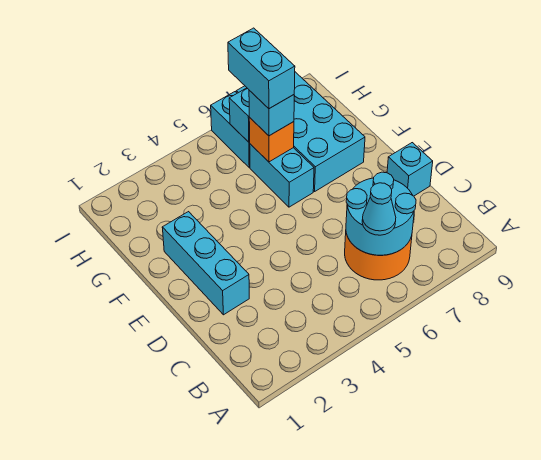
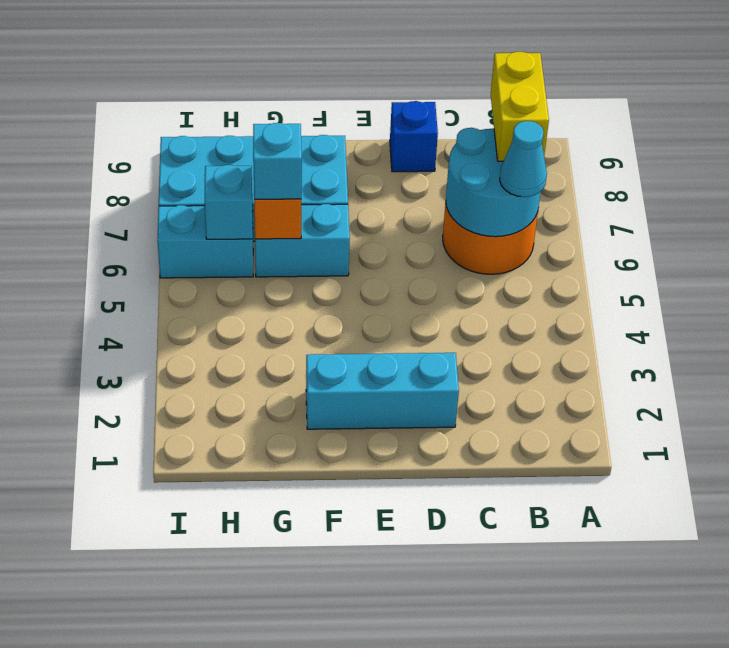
none -> yellow 1x2 brick [491,52,549,161]
cyan 1x1 brick [387,143,433,196] -> blue 1x1 brick [390,101,438,172]
cyan 1x2 brick [228,28,295,109] -> none

